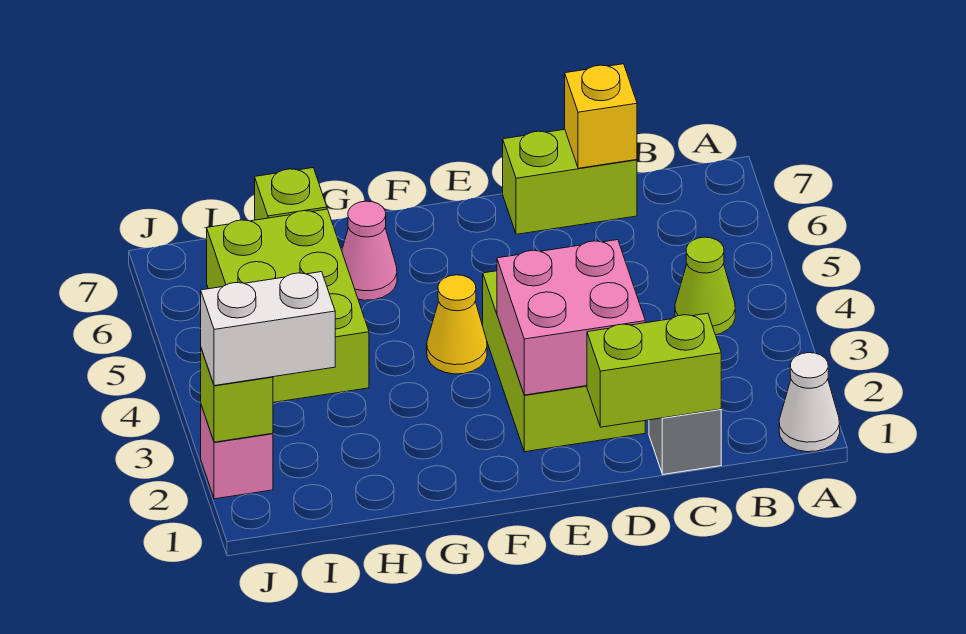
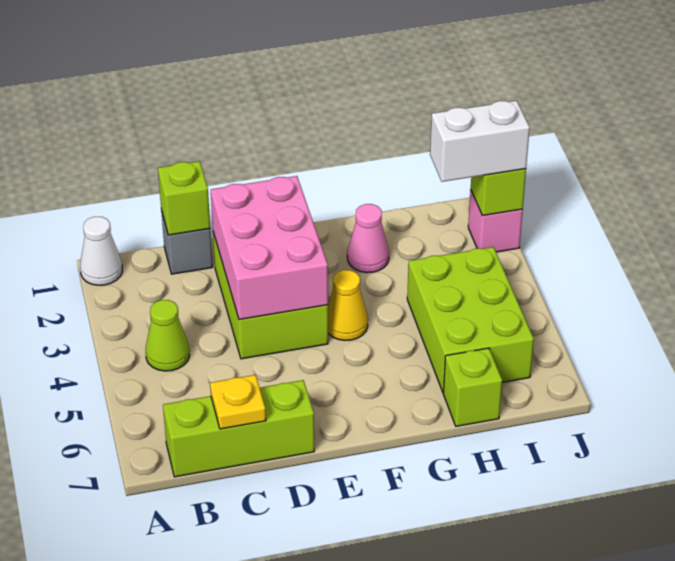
lime 1x2 brick [587,313,721,427] -> lime 1x1 brick [158,161,210,235]
lime 1x2 brick [503,129,637,234] -> lime 1x3 brick [163,380,314,477]
yellow 1x1 brick [565,64,637,168] -> yellow 1x1 plate [210,375,266,429]
pink 2x2 brick [497,240,645,395] -> pink 2x3 brick [211,176,328,320]
pink 1x1 cone [342,201,397,300] -> pink 1x1 cone moved to [347,204,389,273]

